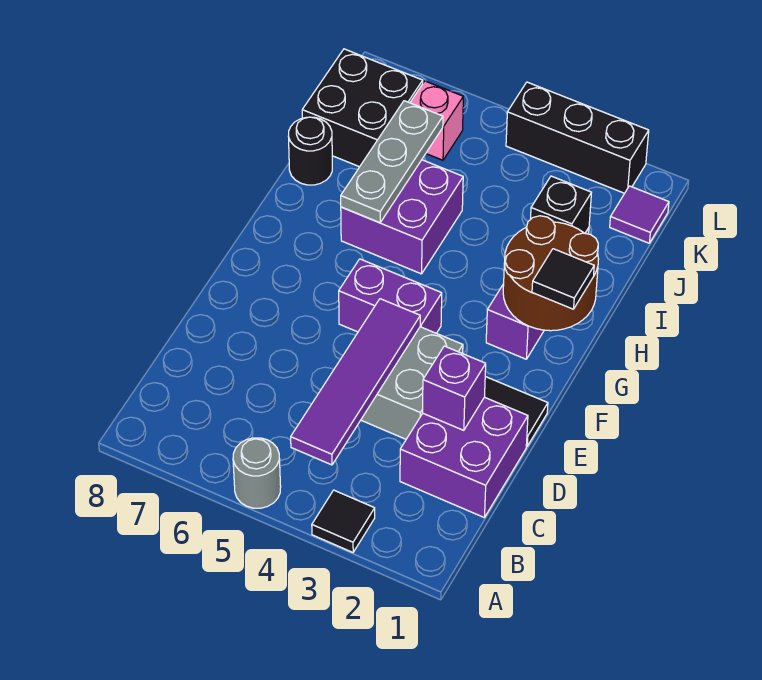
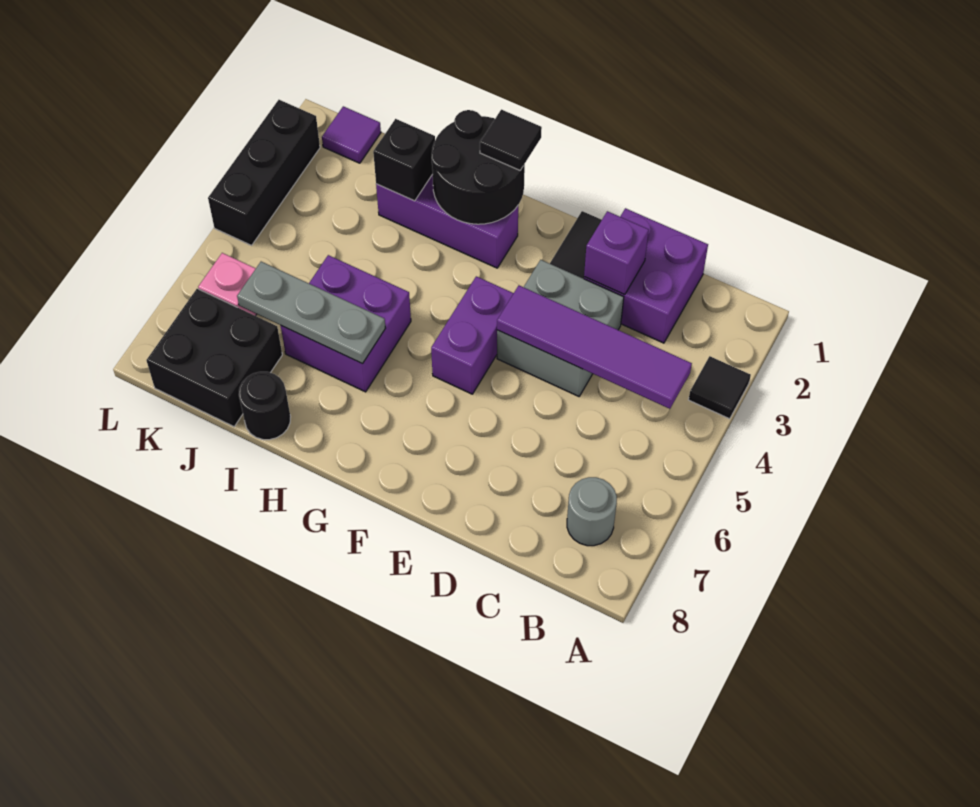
grey 1x1 round brick [233,438,281,508] -> grey 1x1 round brick moved to [567,477,617,546]
brown 2x2 round brick [503,216,599,331] -> black 2x2 round brick [432,110,525,224]

